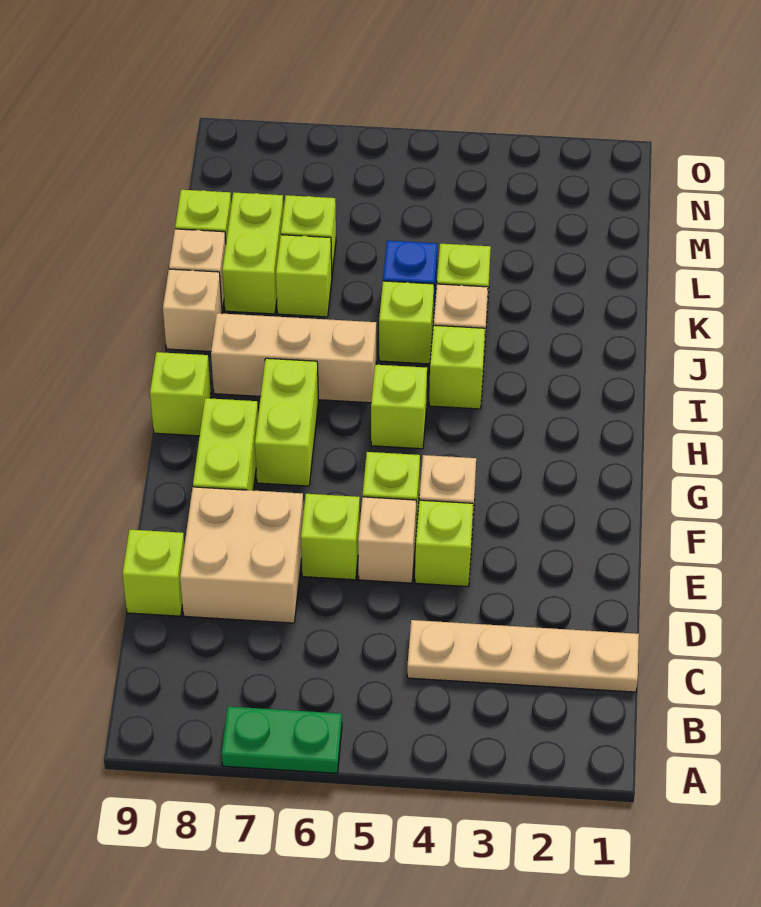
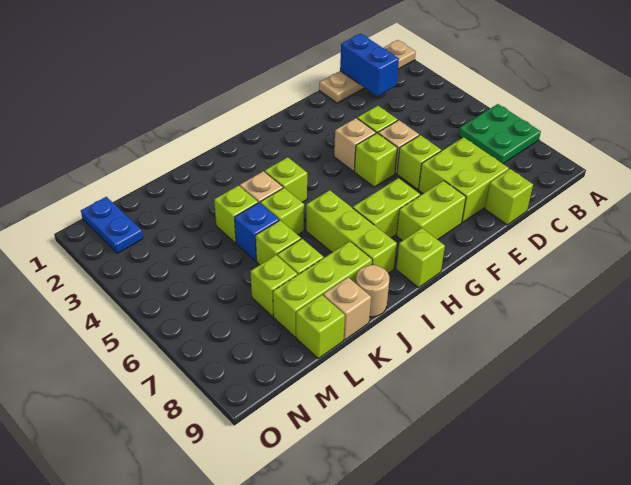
green 1x2 plate [222,706,342,773] -> green 2x2 plate [459,104,541,164]
tan 1x4 plate [407,620,639,692] -> tan 1x4 plate turned to [319,40,416,103]
none -> blue 1x2 brick [340,33,399,96]
tan 2x2 brick [180,487,304,623] -> lime 2x2 brick [419,137,509,223]
lime 1x1 brick [371,365,427,449] -> lime 1x1 brick moved to [256,220,301,265]
tan 1x3 brick [211,313,376,403] -> lime 1x3 brick [306,190,397,273]
tan 1x1 brick [163,269,222,352] -> tan 1x1 round brick [356,265,389,317]
lime 1x2 brick [222,192,284,314] -> lime 1x3 brick [273,241,372,337]
none -> blue 1x2 plate [81,197,143,253]

